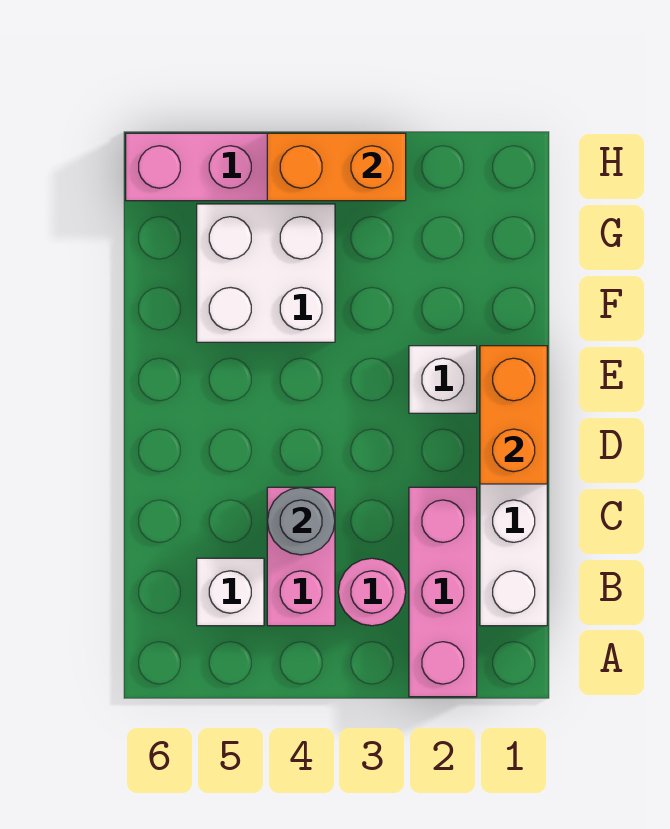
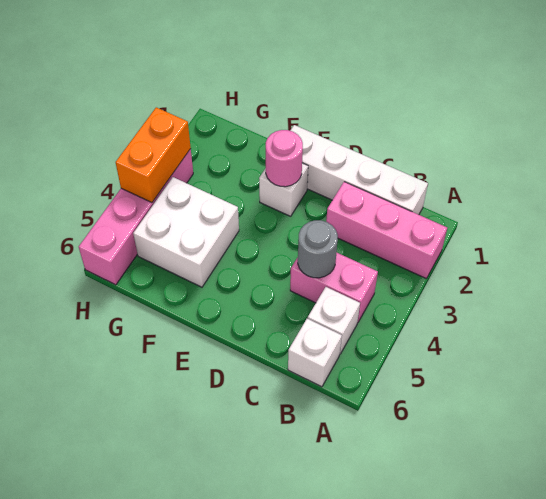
pink 1x1 round brick [338,558,406,626] -> pink 1x1 round brick moved to [266,130,303,187]
none -> white 1x1 brick [288,319,342,387]
orange 1x2 brick [480,346,547,484] -> none

